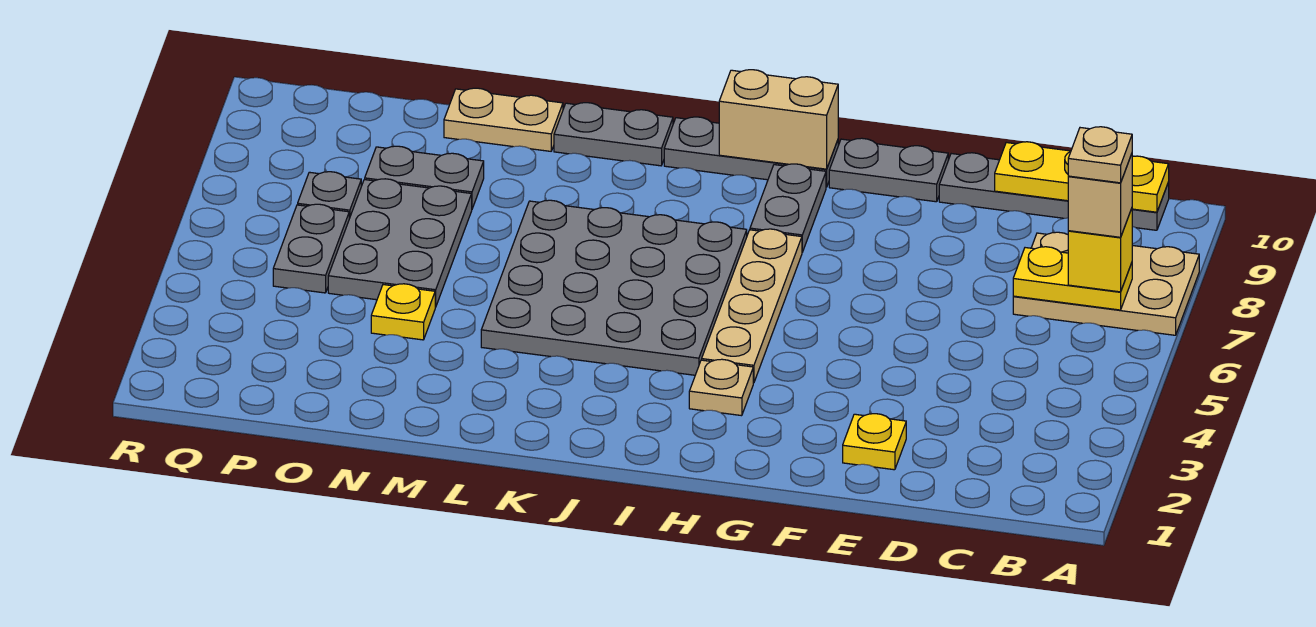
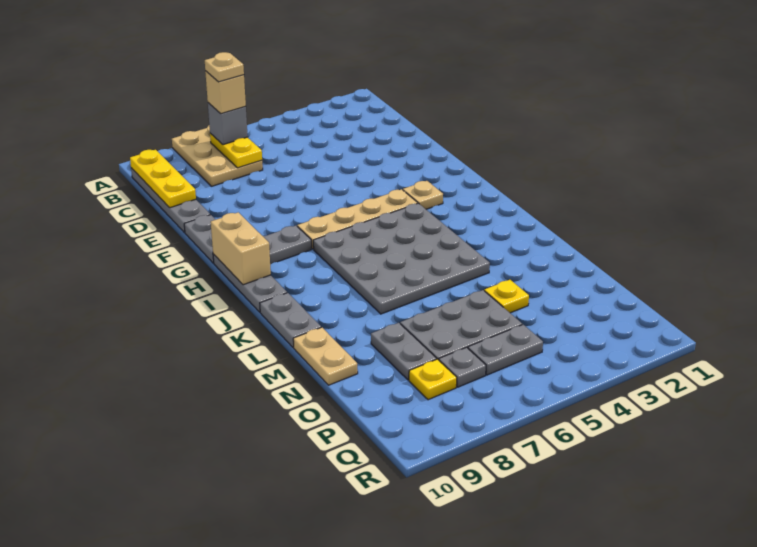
yellow 1x1 brick [1068,209,1132,292] -> grey 1x1 brick [208,103,248,145]
yellow 1x1 plate [843,414,906,470] -> yellow 1x1 plate moved to [409,359,457,400]

